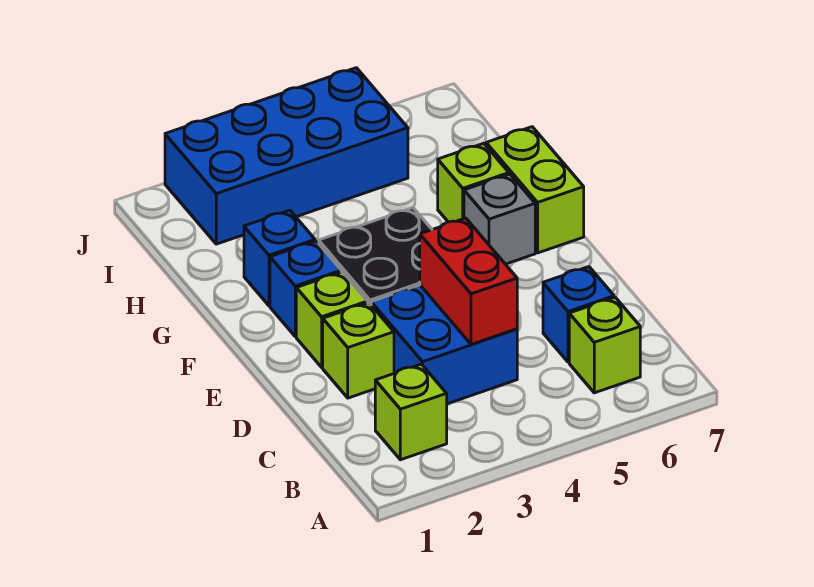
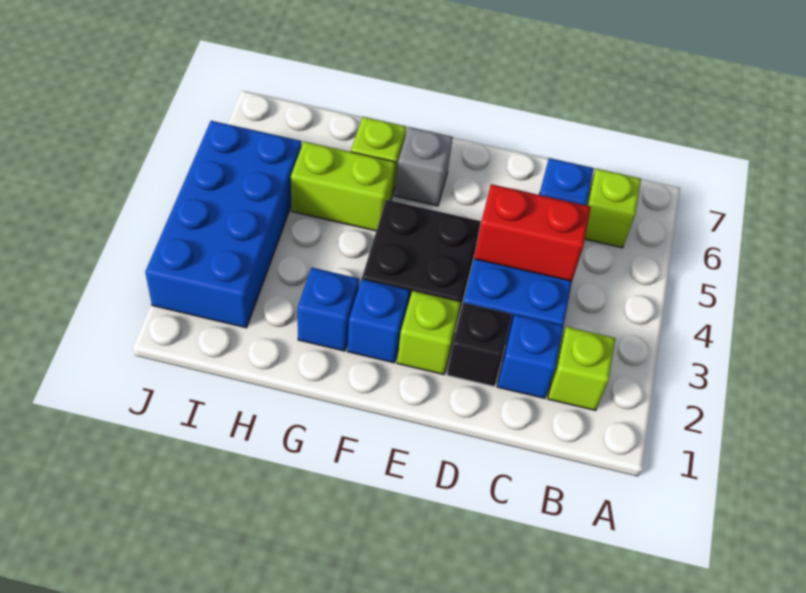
none -> blue 1x1 brick [497,315,563,398]
lime 1x1 brick [323,303,394,398] -> black 1x1 brick [447,303,512,386]
lime 1x2 brick [486,127,584,253] -> lime 1x2 brick moved to [291,142,395,231]

